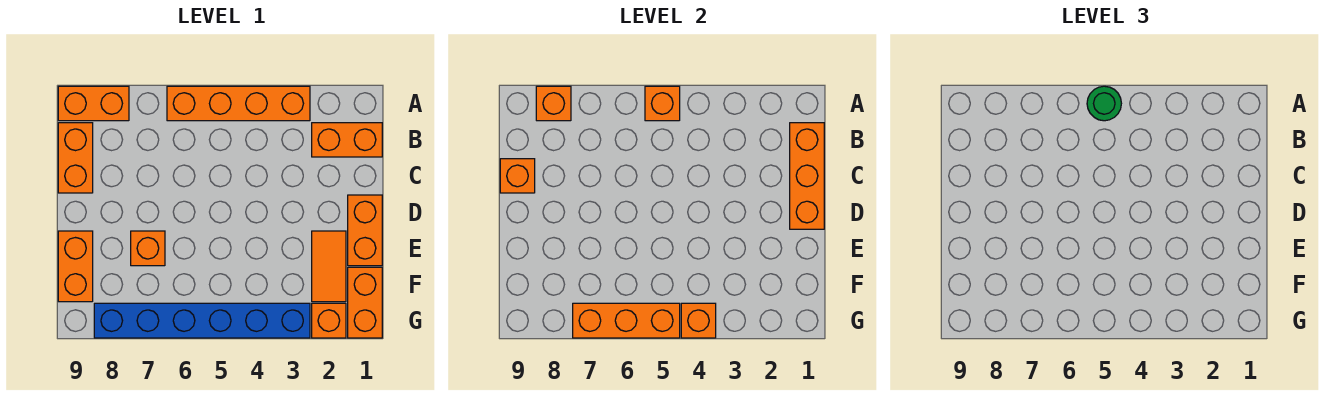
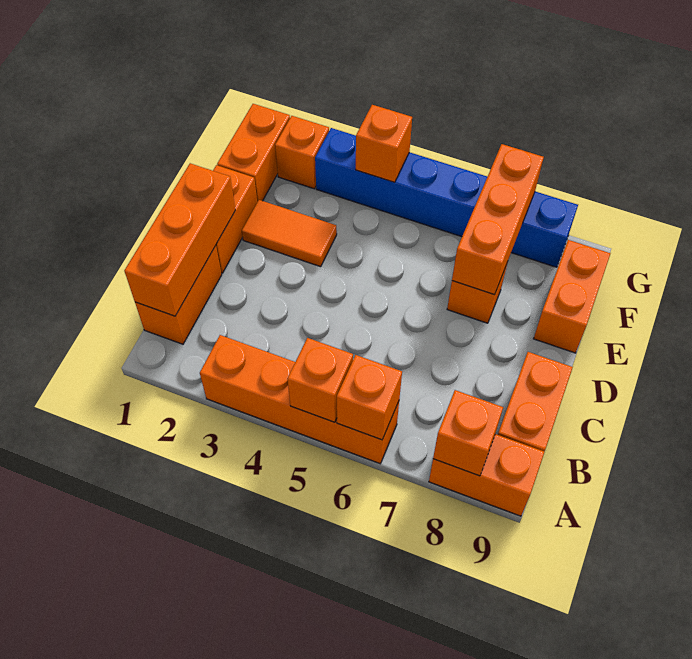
green 1x1 round brick [1087,86,1121,121] -> none
orange 1x2 brick [312,123,382,157] -> orange 1x2 brick turned to [135,246,222,344]
orange 1x1 brick [500,159,535,193] -> orange 1x1 brick moved to [337,355,402,440]
orange 1x2 tile [312,231,346,302] -> orange 1x2 tile turned to [242,200,337,267]
orange 1x3 brick [573,303,680,338] -> orange 1x3 brick turned to [452,144,544,295]

